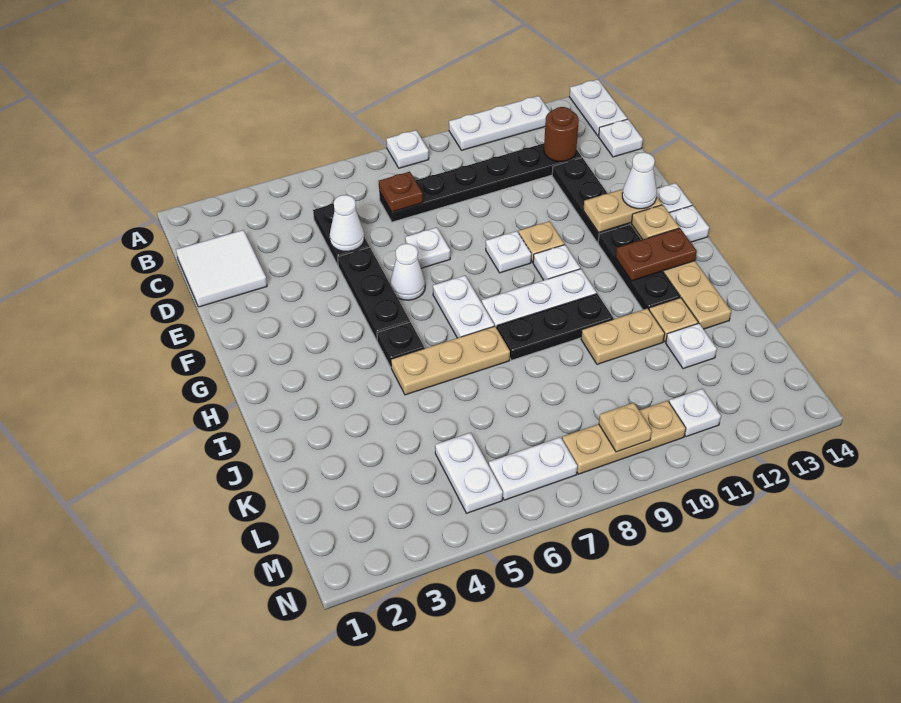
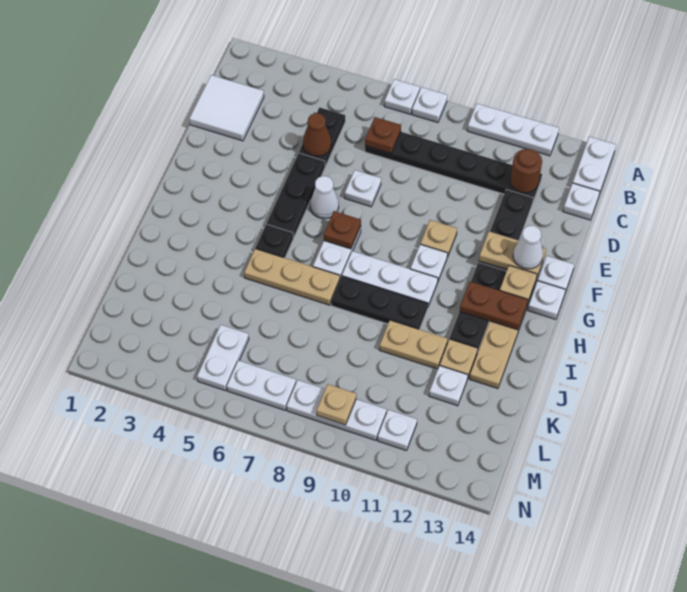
white 1x1 cone [330,195,364,251] -> brown 1x1 cone [303,113,331,156]
white 1x1 plate [486,231,531,273] -> white 1x1 plate moved to [384,79,420,114]
none -> brown 1x1 plate [324,211,361,249]
tan 1x3 plate [562,401,686,474] -> white 1x3 plate [287,380,387,440]

